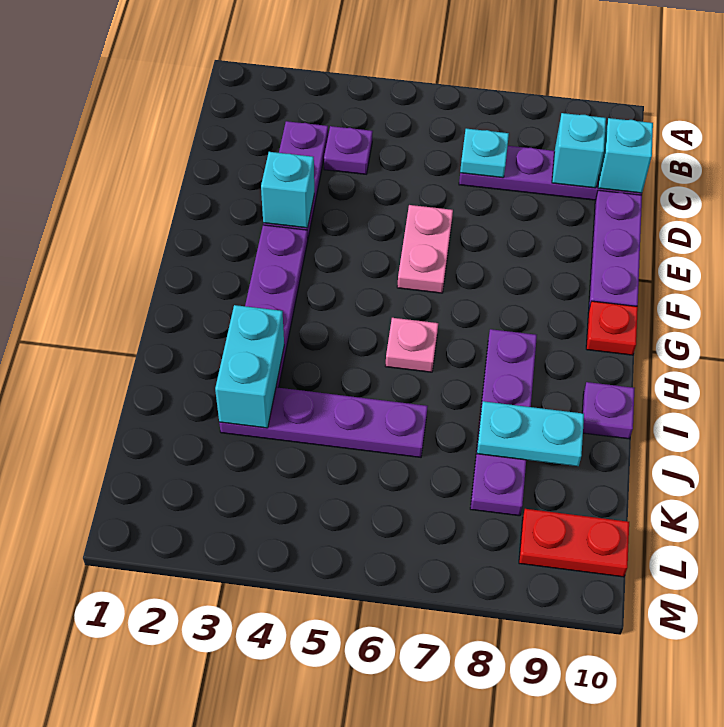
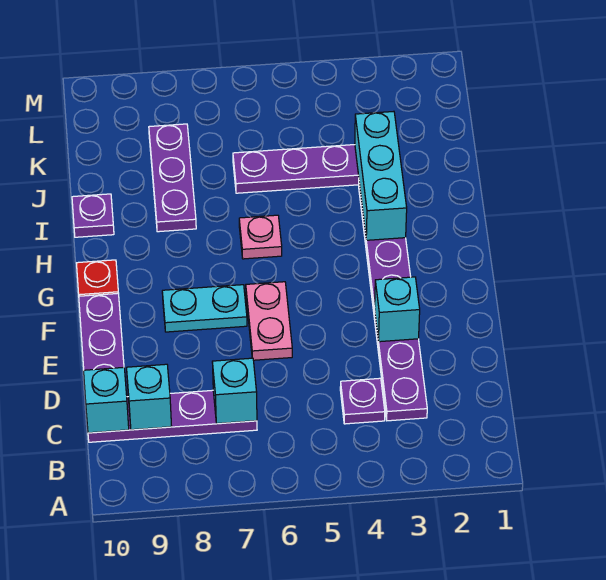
cyan 1x1 plate [460,129,509,178] -> cyan 1x1 brick [212,358,257,424]
purple 1x4 plate [470,329,537,516] -> purple 1x3 plate [149,124,196,232]
cyan 1x2 brick [215,305,284,428] -> cyan 1x3 brick [355,111,407,240]
cyan 1x2 plate [477,401,584,466] -> cyan 1x2 plate moved to [162,285,247,332]
red 1x2 plate [519,509,629,577] -> none

